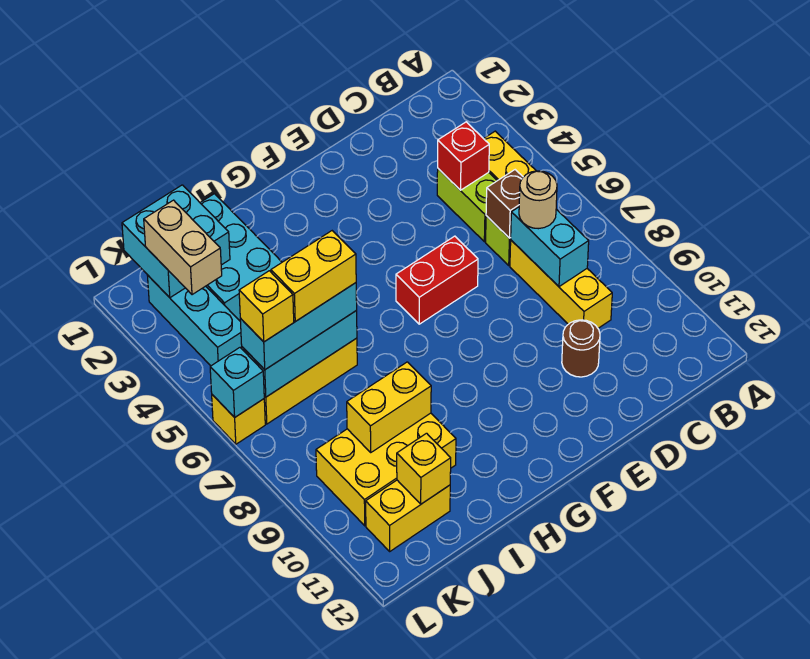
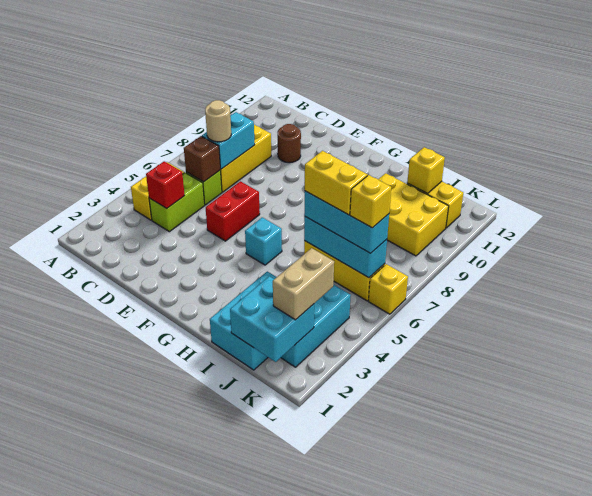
red 1x2 brick [396,236,478,324] -> red 1x2 brick turned to [206,181,260,241]
yellow 1x2 brick [347,362,431,452] -> none
cyan 1x1 brick [210,348,264,417] -> cyan 1x1 brick moved to [245,217,282,265]

